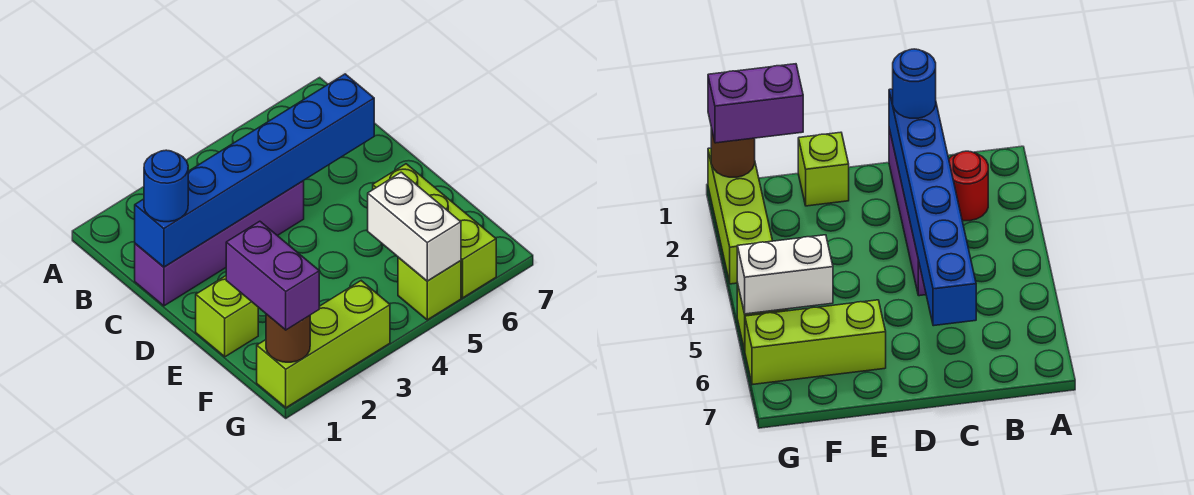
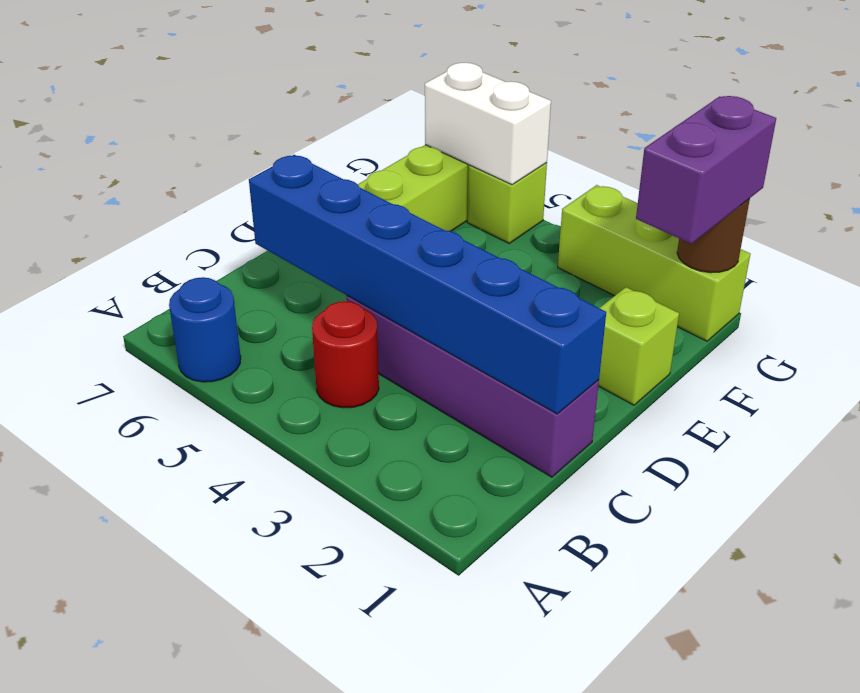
red 1x1 round brick [949,151,988,221] -> red 1x1 round brick moved to [312,301,379,408]
blue 1x1 round brick [144,150,188,222] -> blue 1x1 round brick moved to [169,277,241,382]
white 1x2 brick [368,172,461,281] -> white 1x2 brick turned to [425,63,551,185]

